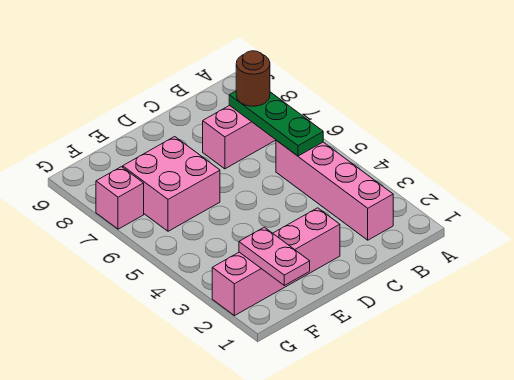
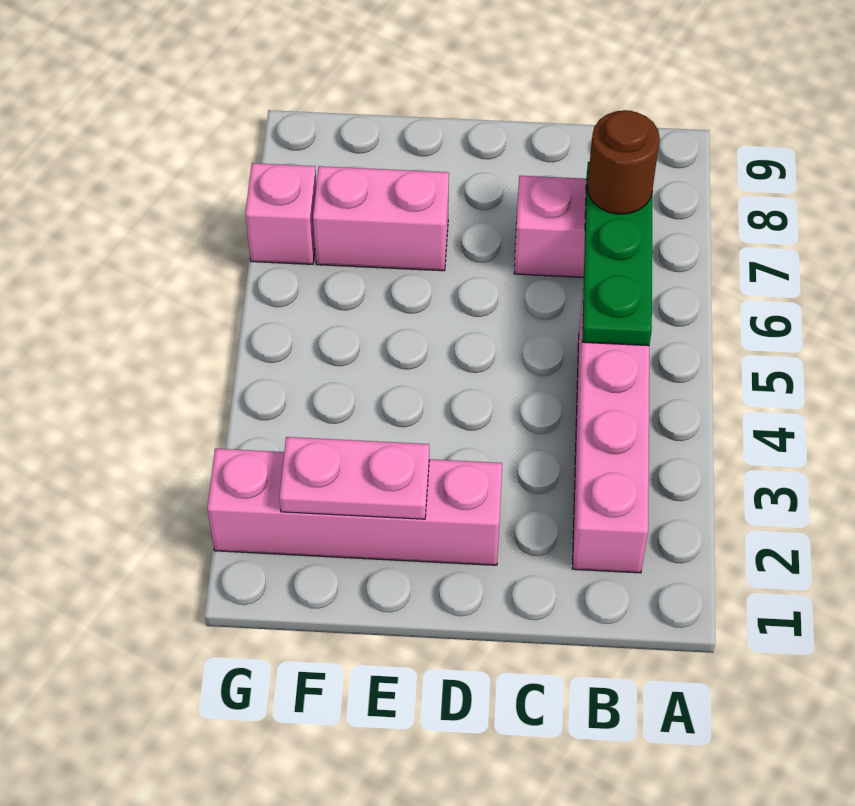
pink 2x2 brick [123,137,220,231] -> pink 1x2 brick [313,166,449,271]
pink 1x2 plate [239,227,310,285] -> pink 1x2 plate turned to [279,437,429,519]

